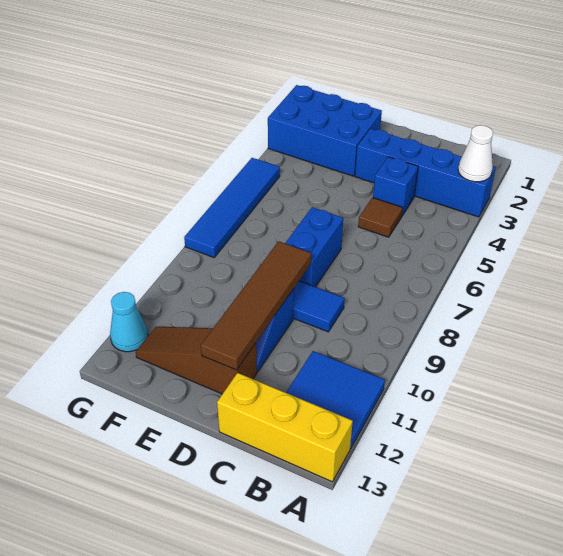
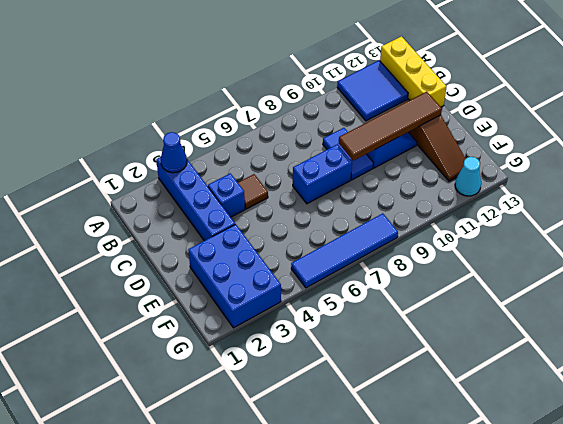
white 1x1 cone [458,125,493,182] -> blue 1x1 cone [161,132,187,173]

